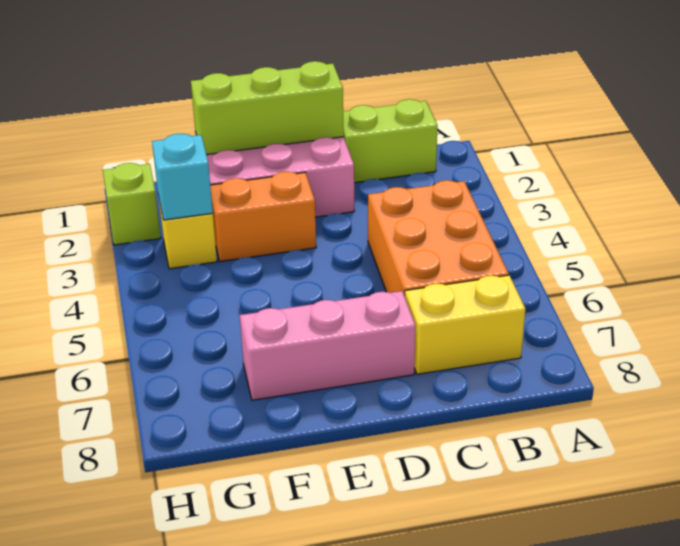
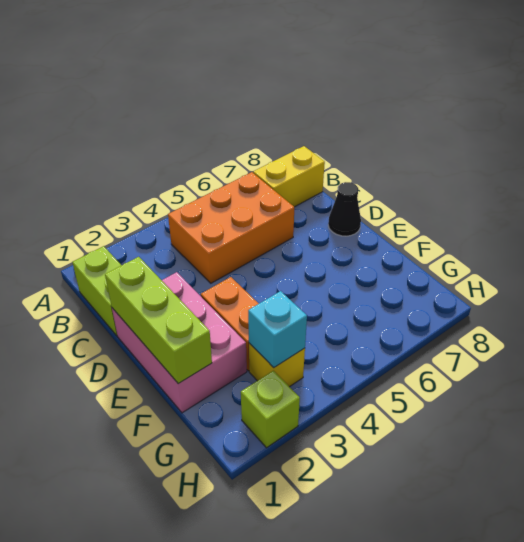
yellow 1x2 brick [405,275,525,374] -> yellow 1x2 brick turned to [253,146,325,207]
pink 1x3 brick [240,291,415,400] -> none
none -> black 1x1 cone [328,182,361,236]

